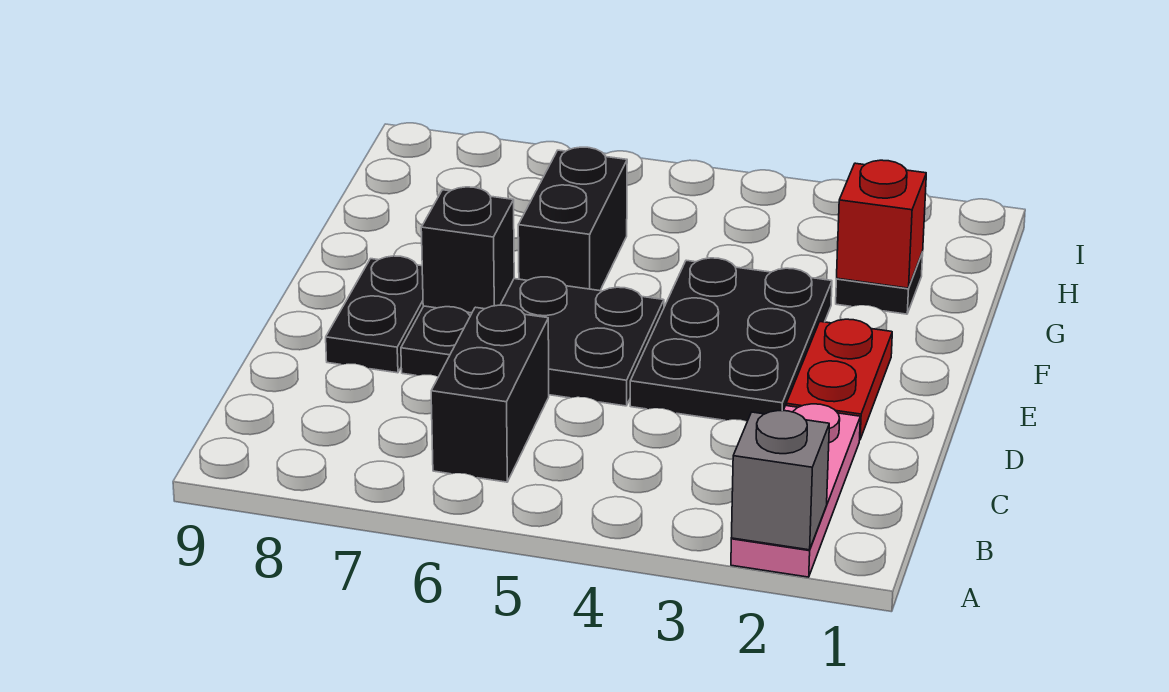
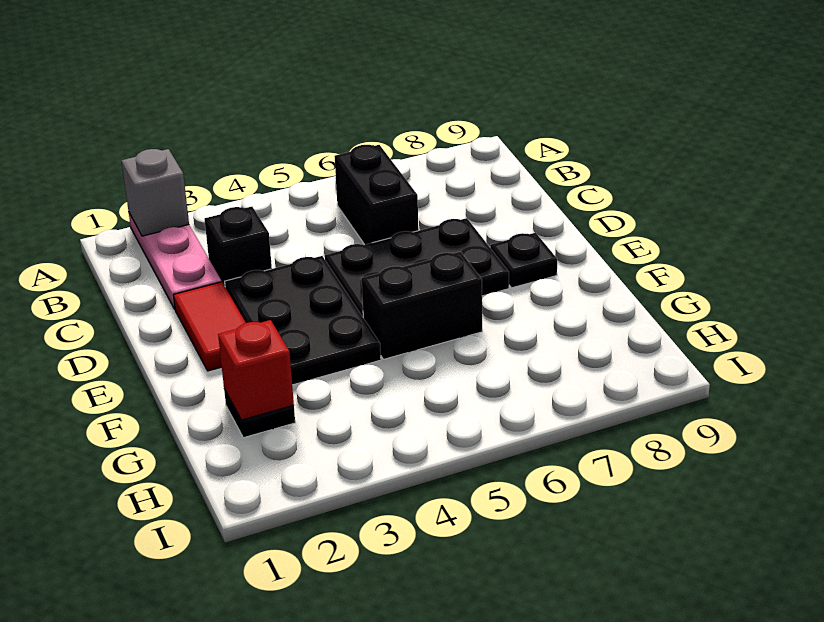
red 1x2 plate [786,319,892,439] -> red 1x2 tile [173,282,246,371]
black 1x2 plate [326,256,423,373] -> black 1x1 plate [490,233,557,288]
black 1x1 brick [421,187,514,313] -> black 1x1 brick moved to [204,207,272,286]
black 1x2 brick [518,147,627,291] -> black 1x2 brick turned to [361,252,482,359]

